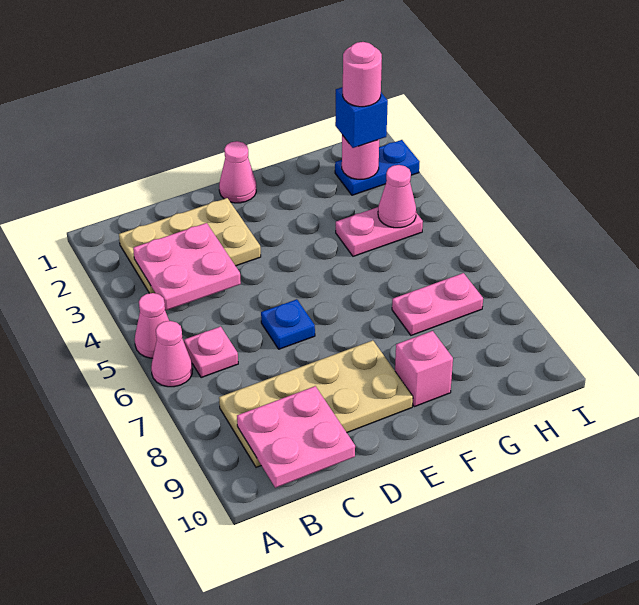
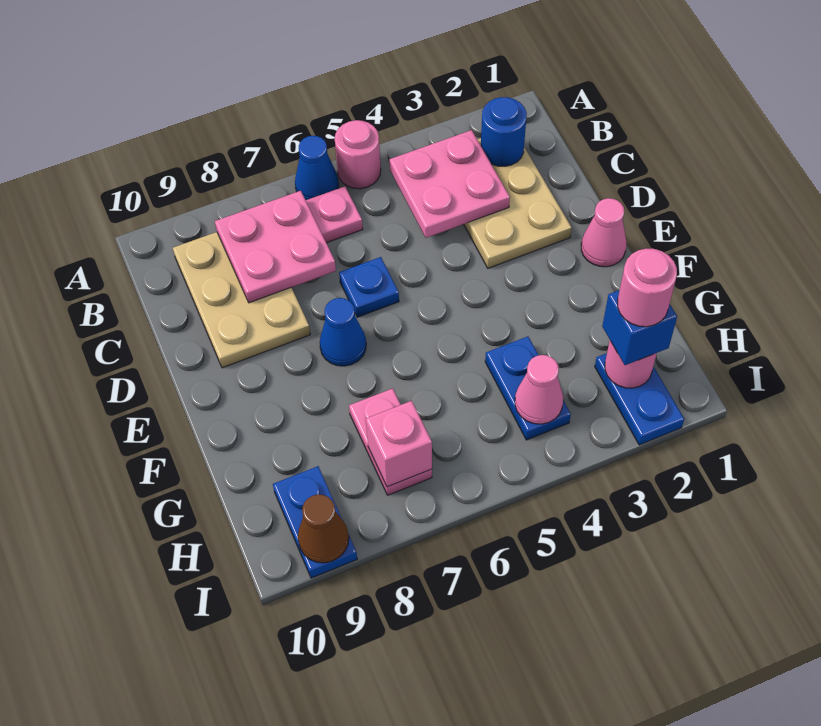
pink 1x1 cone [135,293,169,358] -> pink 1x1 round brick [335,120,381,189]
pink 1x1 cone [151,321,193,387] -> blue 1x1 cone [295,136,339,200]
none -> blue 1x1 round brick [481,97,527,166]
tan 2x4 plate [219,340,413,467] -> tan 2x3 plate [173,232,310,368]
pink 2x2 plate [237,386,355,488] -> pink 2x2 plate moved to [215,191,336,303]
none -> blue 1x1 cone [320,298,366,366]
pink 1x1 brick [395,331,453,407] -> pink 1x1 brick moved to [366,401,432,487]
pink 1x2 plate [336,207,423,256] -> blue 1x2 plate [485,337,571,440]
none -> blue 1x2 plate [273,466,357,578]
none -> brown 1x1 cone [298,494,349,563]

